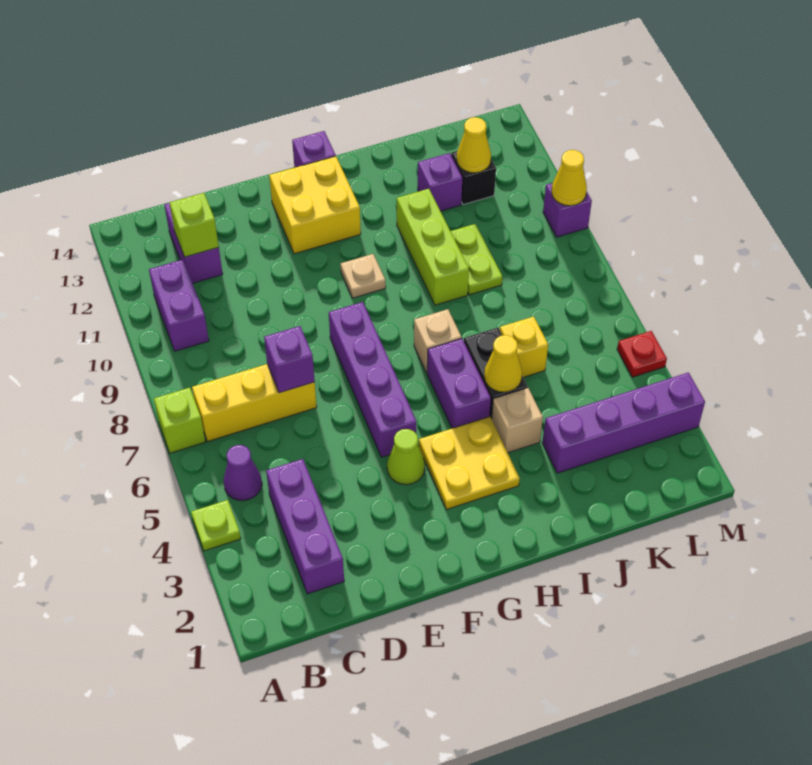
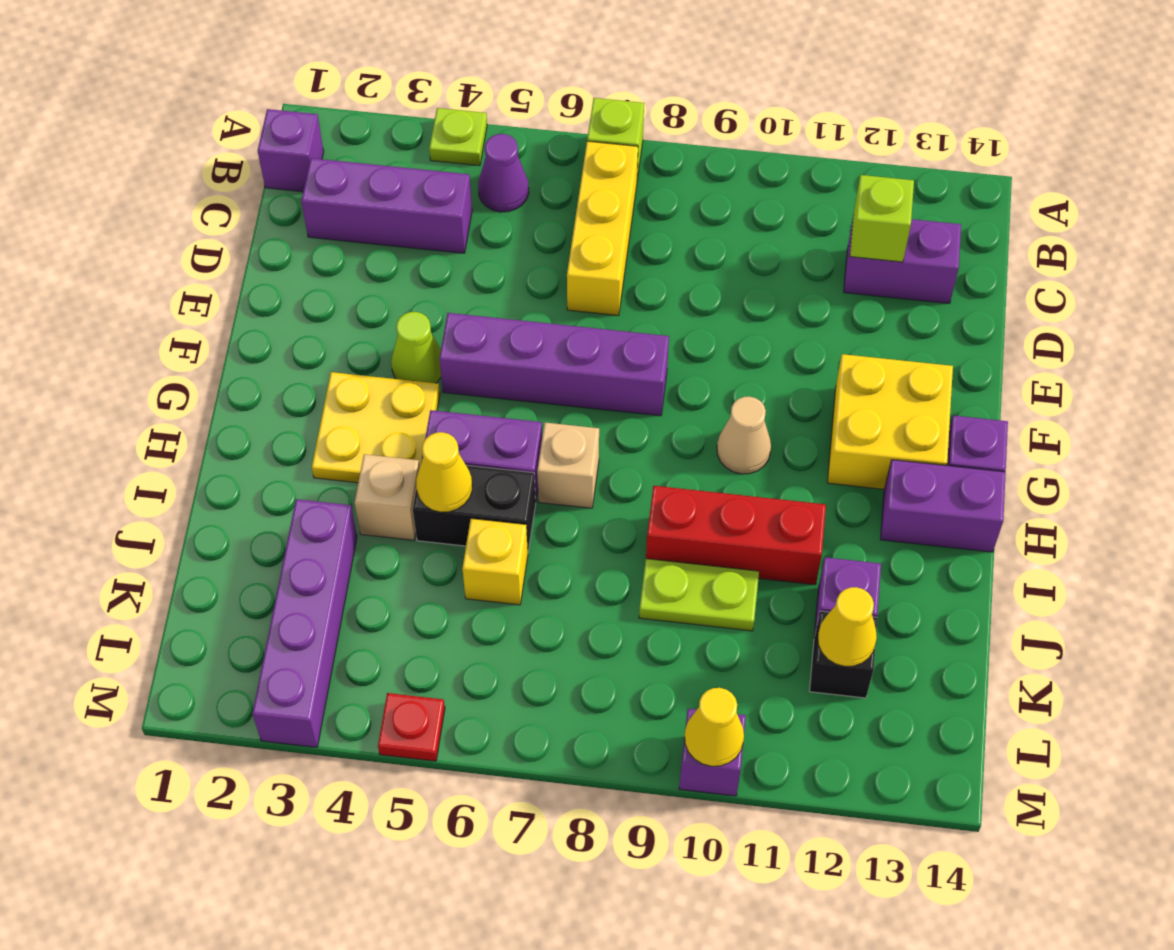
purple 1x2 brick [149,260,209,351] -> purple 1x2 brick moved to [880,460,1006,552]
purple 1x1 brick [264,326,315,393] -> purple 1x1 brick moved to [258,109,324,192]
tan 1x1 plate [340,254,386,298] -> tan 1x1 cone [717,397,771,474]
lime 1x3 brick [397,189,469,305] -> red 1x3 brick [646,486,826,585]

